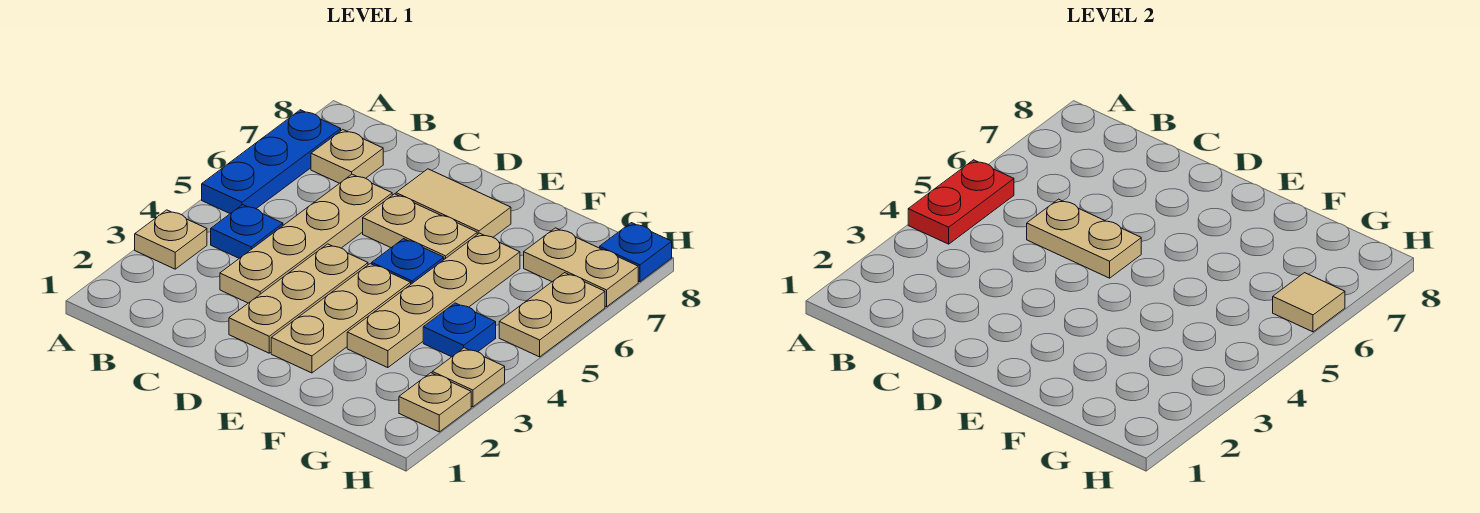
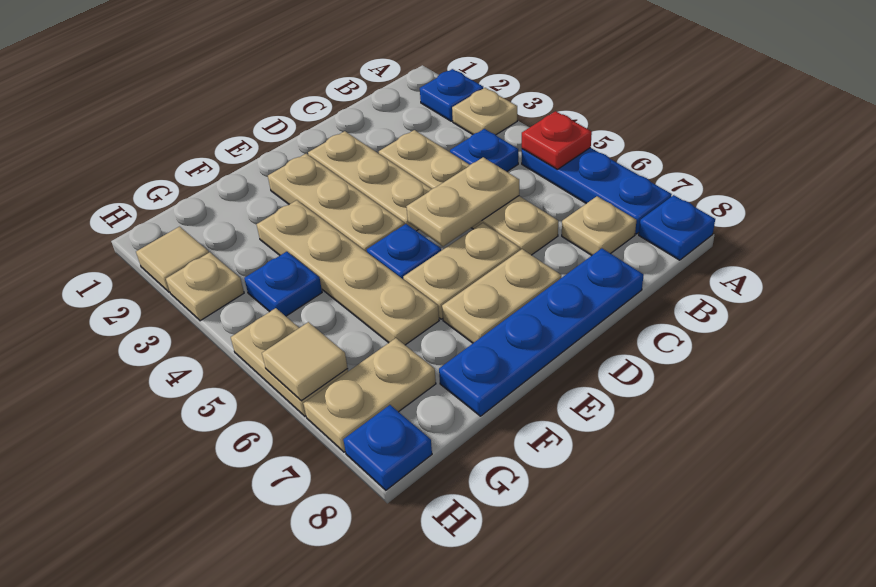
none -> blue 1x1 plate [420,69,483,121]
red 1x2 plate [908,160,1014,244] -> red 1x1 plate [522,111,592,169]
none -> blue 1x1 plate [639,195,715,260]
none -> blue 1x4 plate [439,248,644,416]
tan 1x2 tile [396,169,511,237] -> tan 1x2 plate [442,249,561,343]
tan 1x1 plate [399,373,471,432] -> tan 1x1 tile [136,227,209,292]

